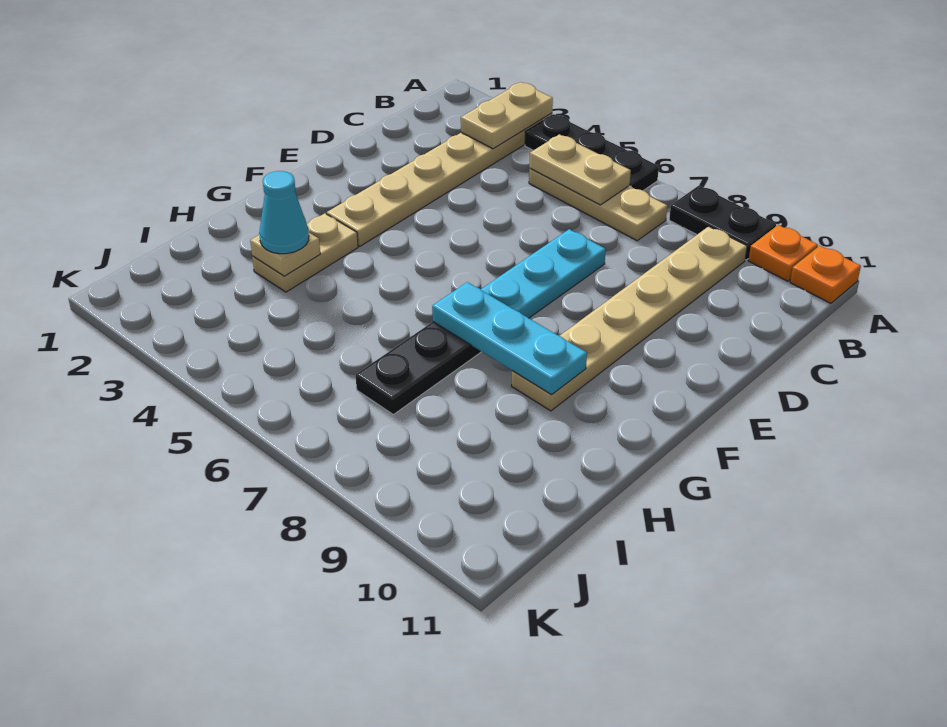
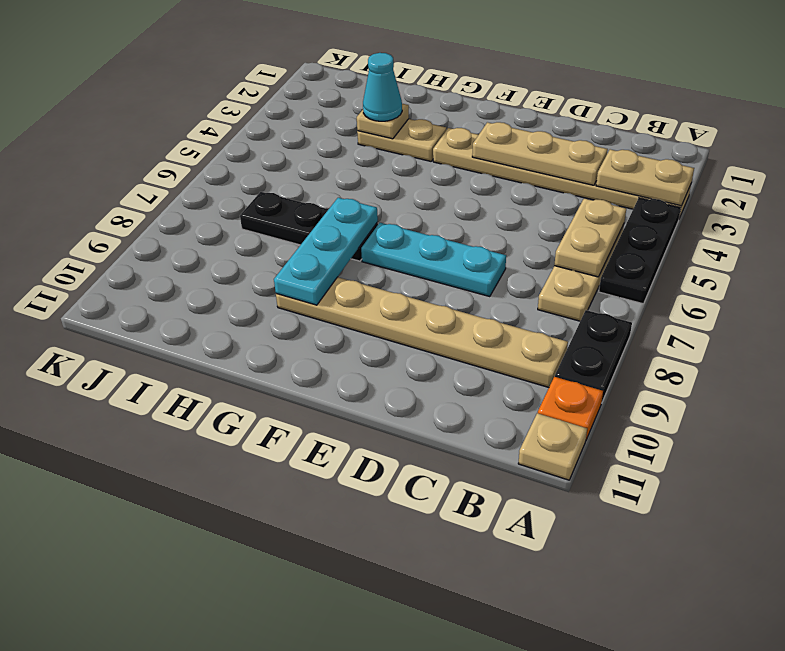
orange 1x1 plate [790,246,861,303] -> tan 1x1 plate [518,413,587,480]
none -> tan 1x3 plate [472,122,608,185]

